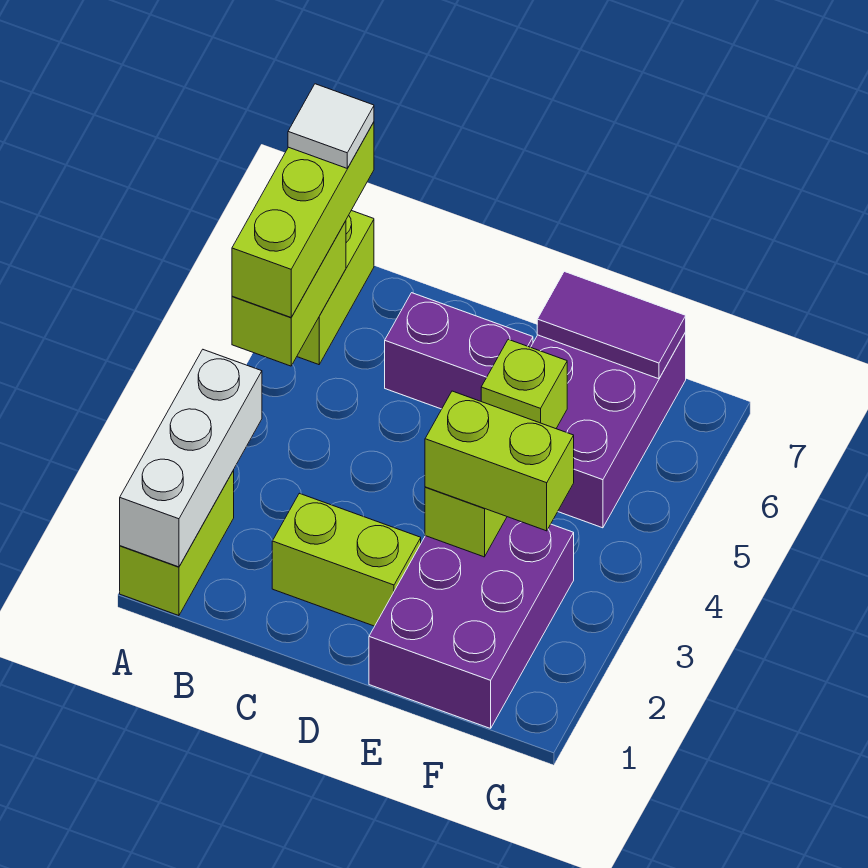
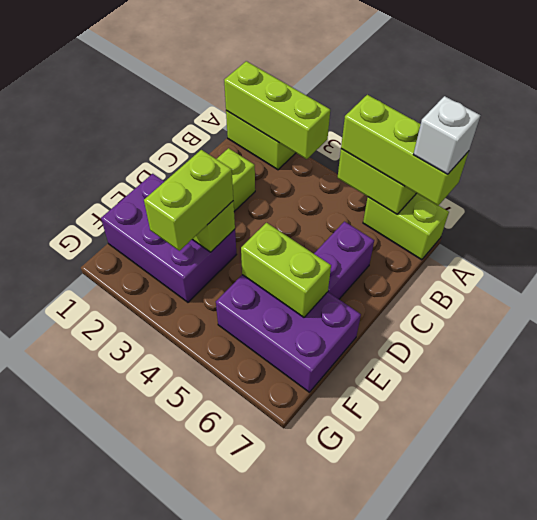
white 1x3 brick [120,350,262,567] -> lime 1x3 brick [224,61,330,159]
white 1x1 tile [288,84,374,168] -> white 1x1 brick [413,96,480,174]
lime 1x1 brick [481,339,567,429] -> lime 1x2 brick [241,223,331,317]
purple 1x2 tile [537,271,686,379] -> none

